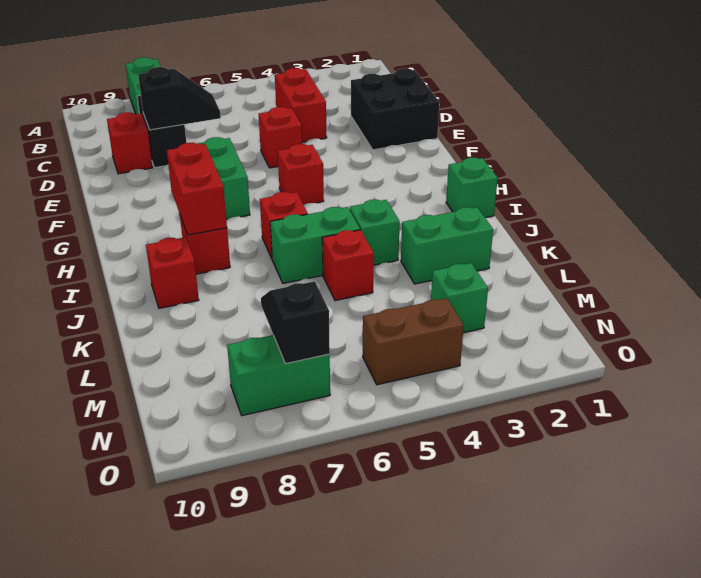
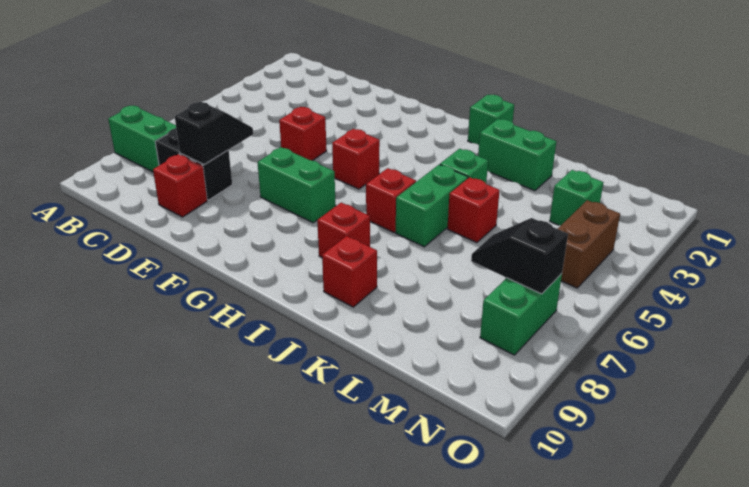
red 1x2 brick [275,68,327,142] -> none
black 2x2 brick [351,68,439,150] -> none
red 1x2 brick [167,143,227,235] -> none
green 1x2 brick [401,207,493,284] -> green 1x2 brick turned to [478,119,556,191]

